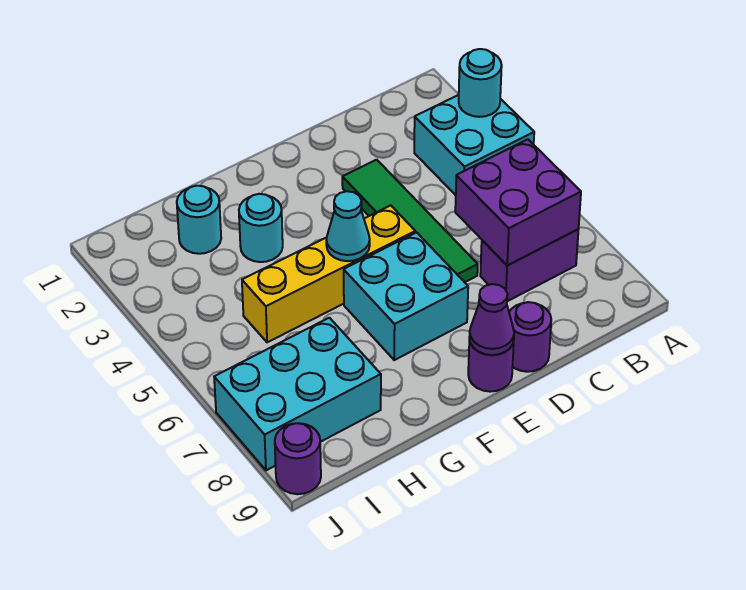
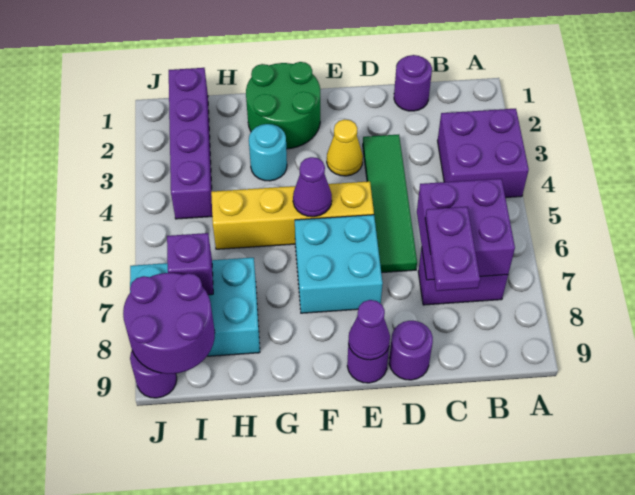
cyan 2x2 brick [414,95,534,195] -> purple 2x2 brick [438,109,529,198]
cyan 1x1 round brick [459,49,502,117] -> none
none -> purple 1x1 round brick [394,55,432,111]
none -> purple 1x2 plate [425,207,480,291]
none -> yellow 1x1 cone [327,119,363,176]
none -> green 2x2 round brick [246,62,320,149]
cyan 1x1 cone [326,191,370,261] -> purple 1x1 cone [293,157,332,217]
cyan 1x1 round brick [177,186,221,254] -> none
none -> purple 1x4 brick [169,68,212,219]
none -> purple 1x1 brick [167,233,213,295]
none -> purple 2x2 round brick [123,273,215,374]

